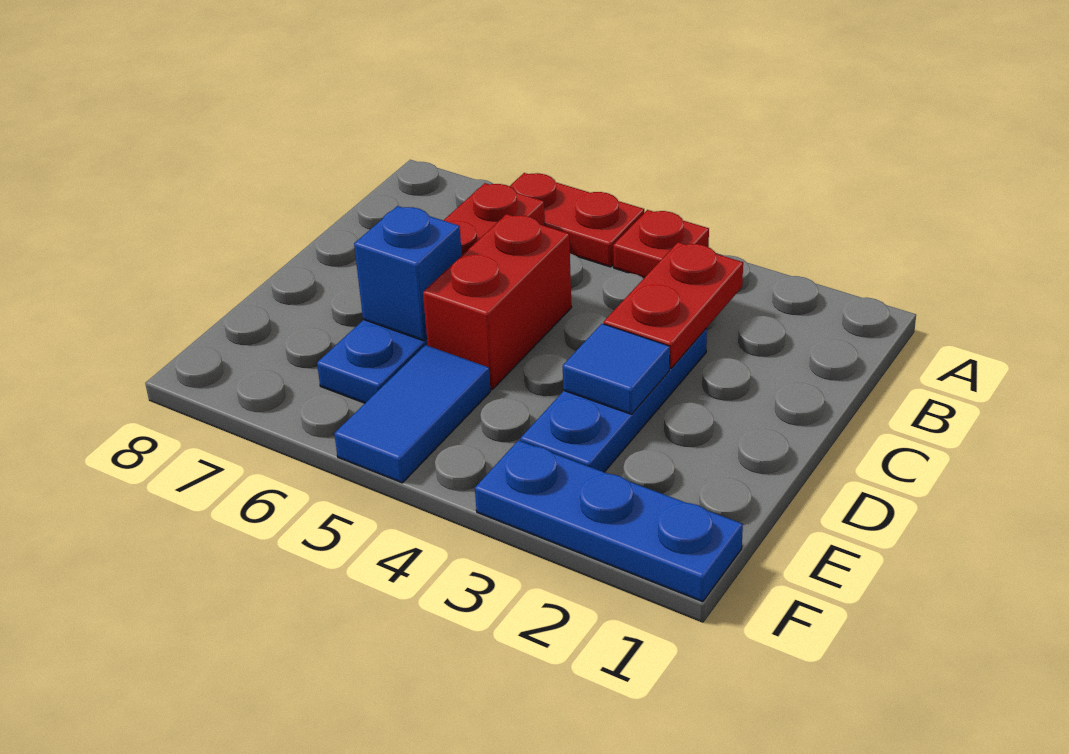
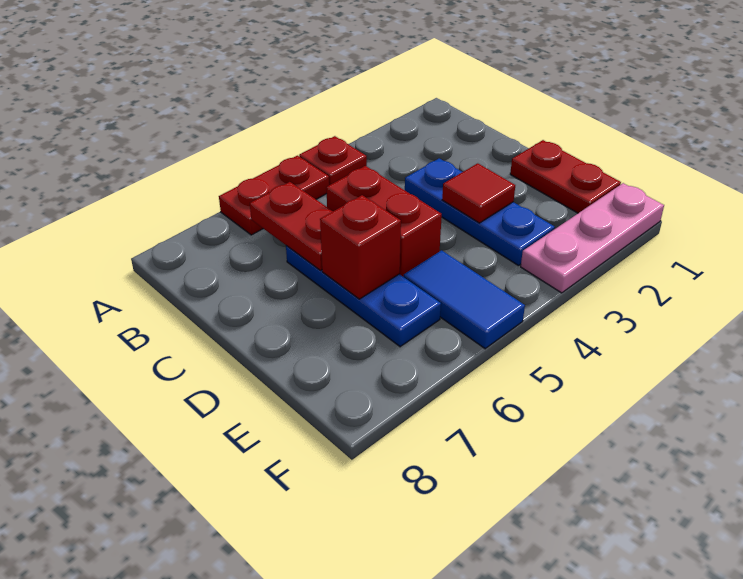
red 1x2 plate [604,242,743,369] -> red 1x2 plate moved to [510,140,621,213]
blue 1x1 tile [563,324,670,414] -> red 1x1 tile [442,163,515,223]
blue 1x1 brick [354,206,462,341] -> red 1x1 brick [320,195,401,299]
blue 1x3 plate [475,440,743,602] -> pink 1x3 plate [521,183,664,293]

